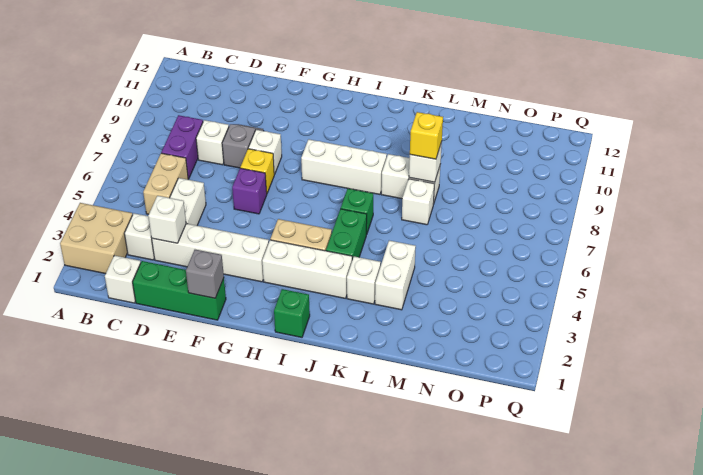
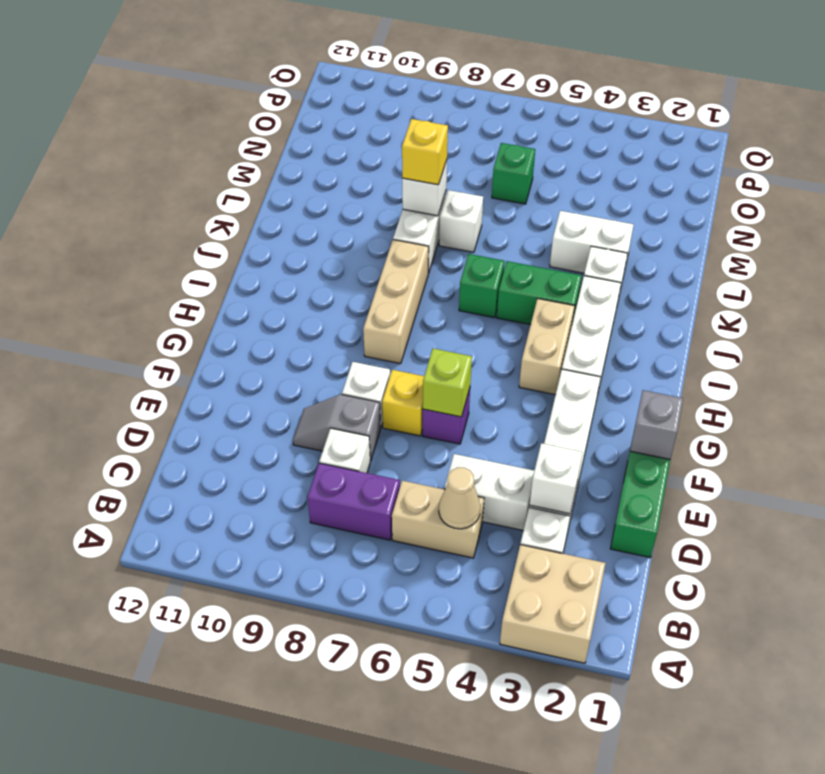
white 1x1 brick [105,255,141,303] -> none
none -> tan 1x1 cone [439,467,480,529]
none -> lime 1x1 brick [423,349,472,417]
white 1x3 brick [301,139,387,194] -> tan 1x3 brick [363,240,429,364]
green 1x1 brick [274,289,310,337] -> green 1x1 brick moved to [492,143,535,204]

